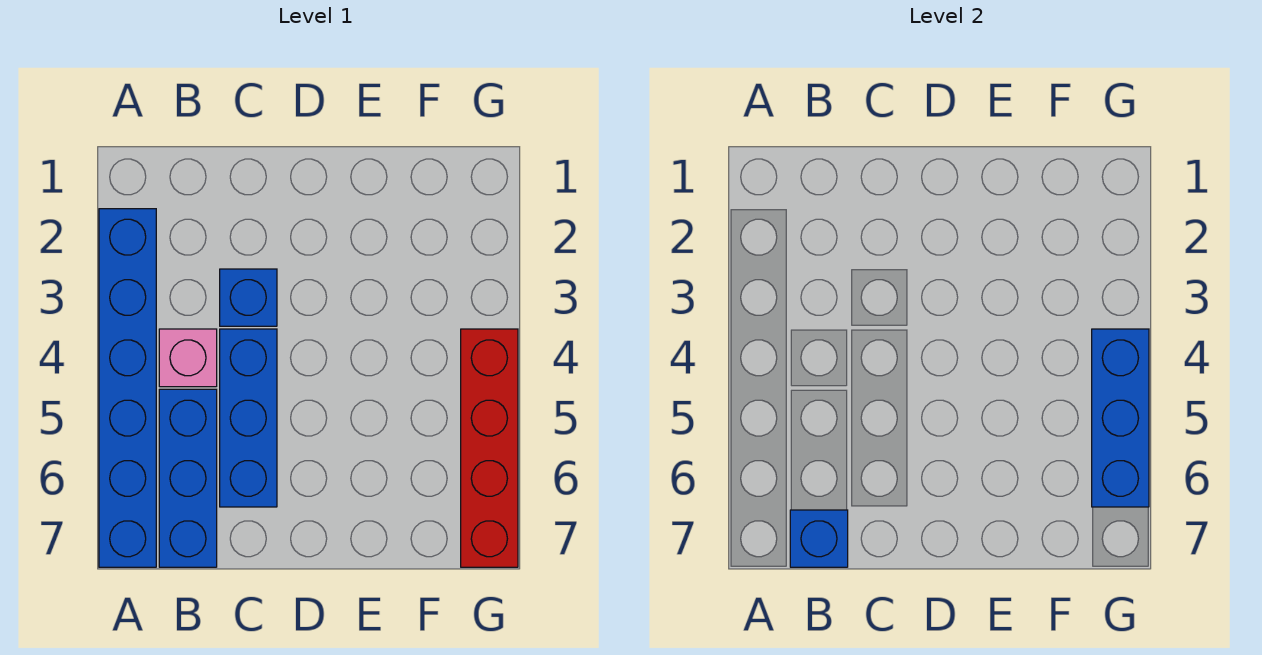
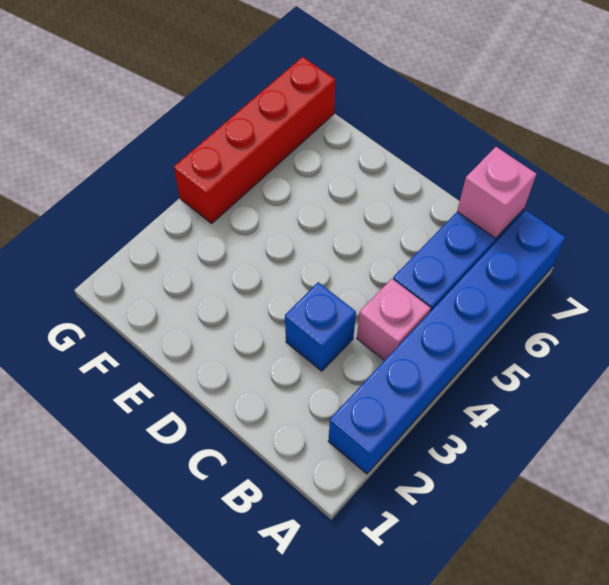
blue 1x1 brick [790,510,848,567] -> pink 1x1 brick [457,147,536,238]
blue 1x3 brick [220,329,277,507] -> none
blue 1x3 brick [1092,329,1149,507] -> none

